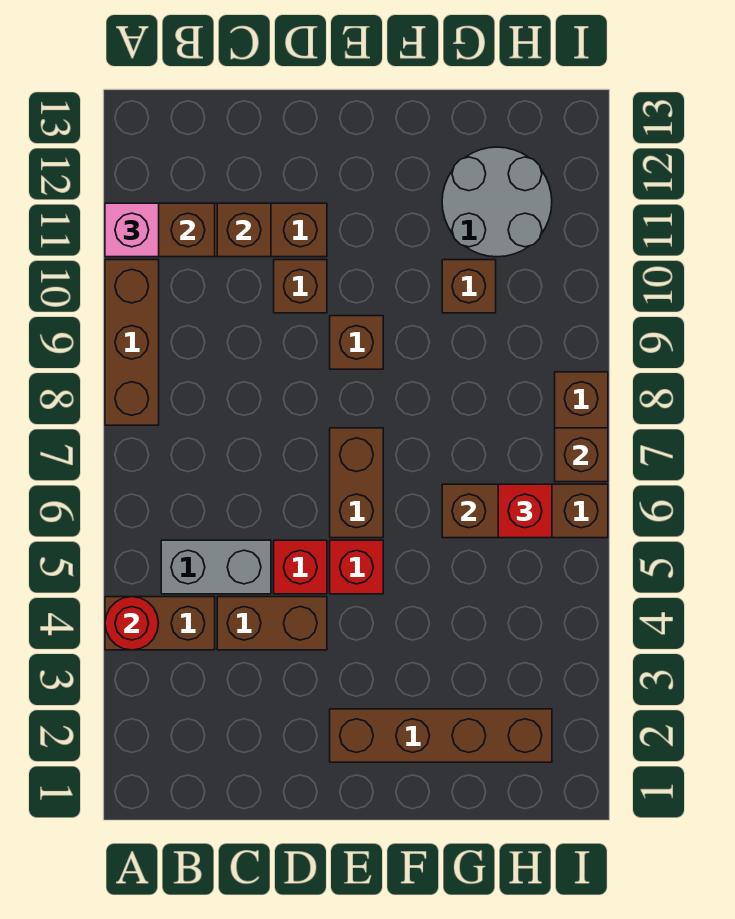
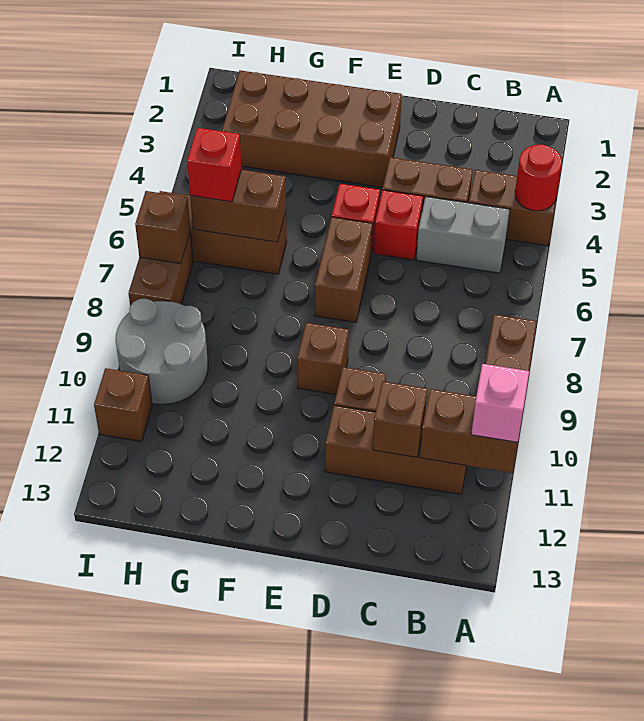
brown 1x4 brick [330,709,552,762] -> brown 2x4 brick [222,70,402,187]
brown 1x1 brick [442,260,496,313] -> brown 1x1 brick moved to [94,368,152,442]
grey 2x2 round brick [442,147,552,257] -> grey 2x2 round brick moved to [116,299,208,404]

